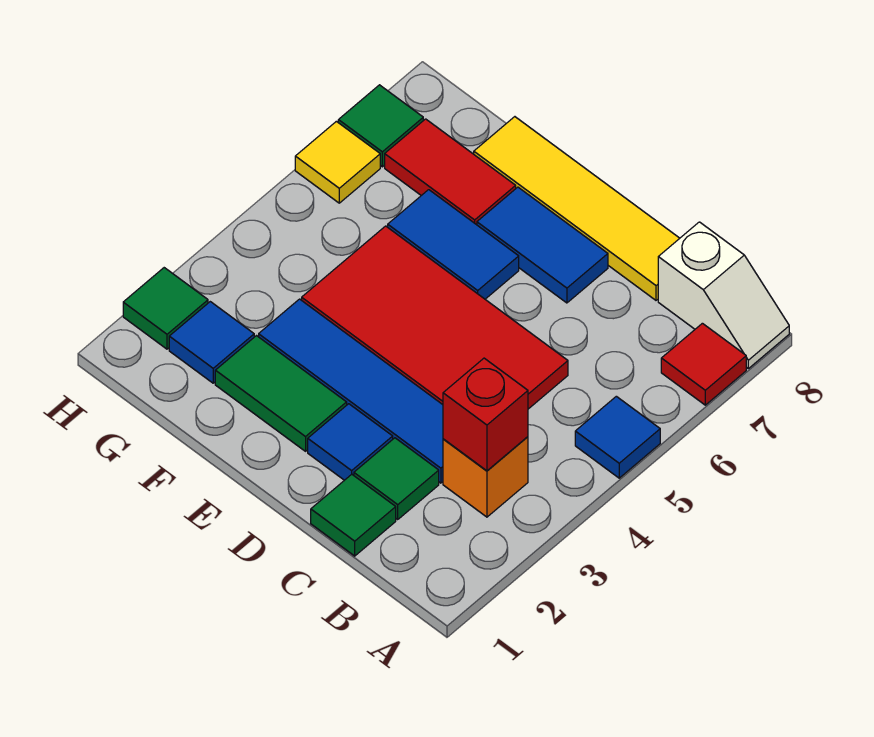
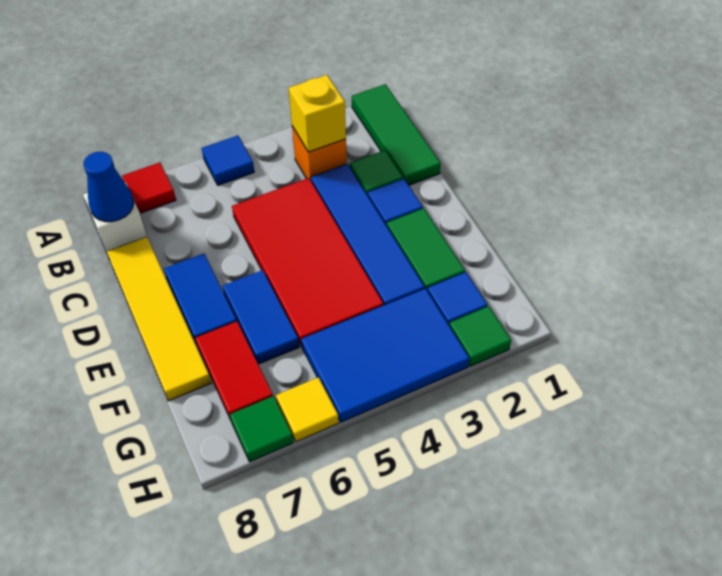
red 1x1 brick [443,358,528,471] -> yellow 1x1 brick [288,75,346,152]
none -> blue 1x1 cone [83,152,134,222]
green 1x1 tile [311,474,396,556] -> green 1x3 tile [352,84,441,185]
none -> blue 2x3 tile [301,288,470,422]

